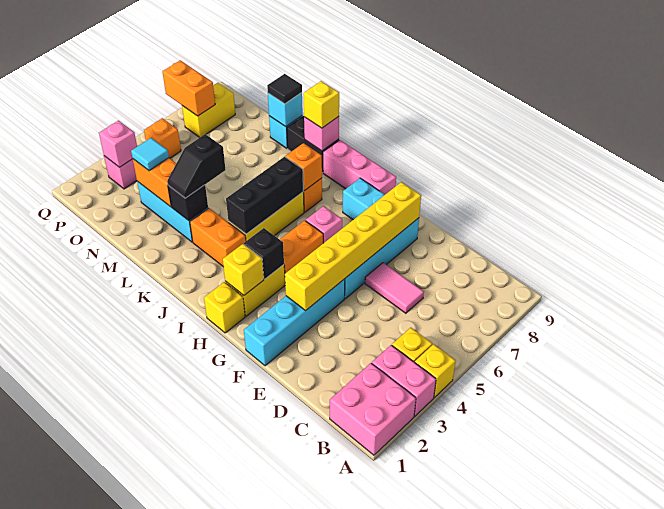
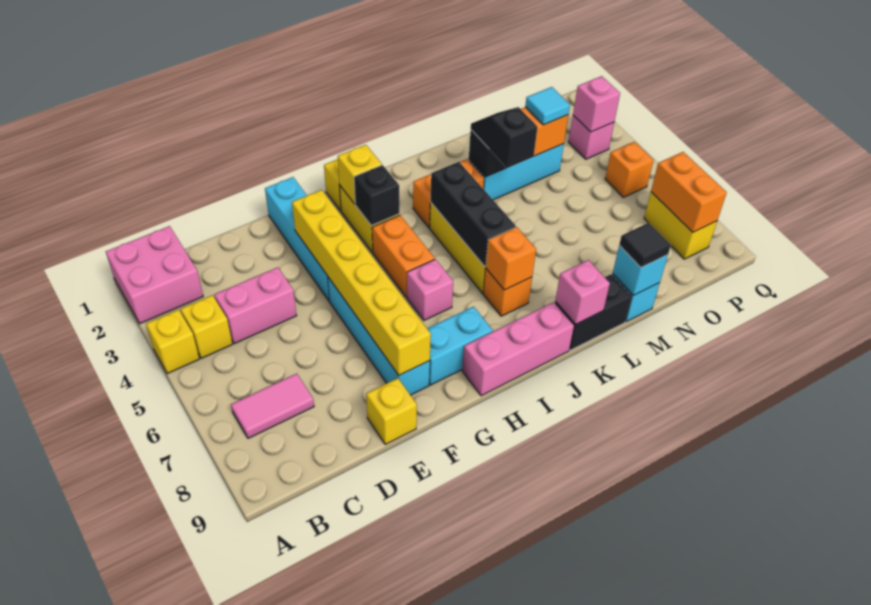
pink 1x2 brick [372,345,436,416] -> pink 1x2 brick moved to [214,267,297,344]
pink 1x2 tile [365,263,424,313] -> pink 1x2 tile moved to [231,374,314,438]
yellow 1x1 brick [303,81,339,128] -> yellow 1x1 brick moved to [366,378,417,444]
orange 1x2 brick [162,60,215,116] -> orange 1x2 brick turned to [651,152,727,232]

